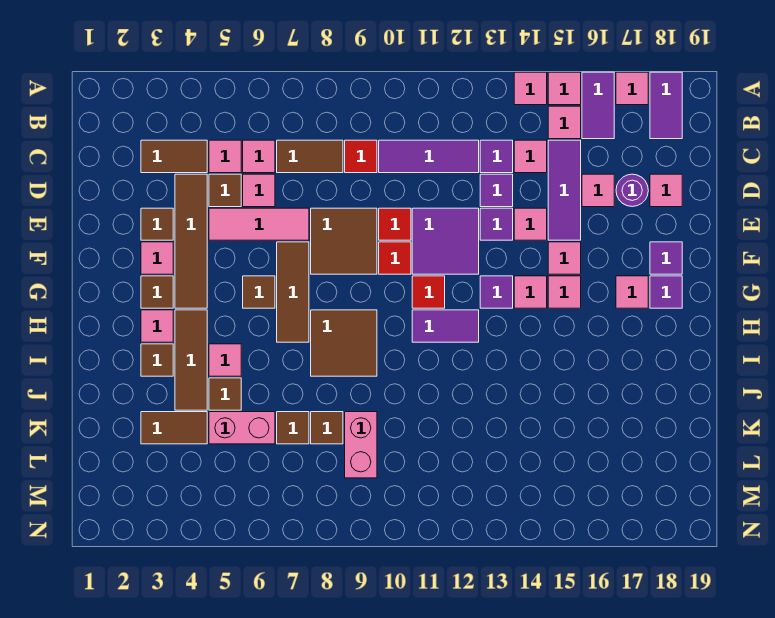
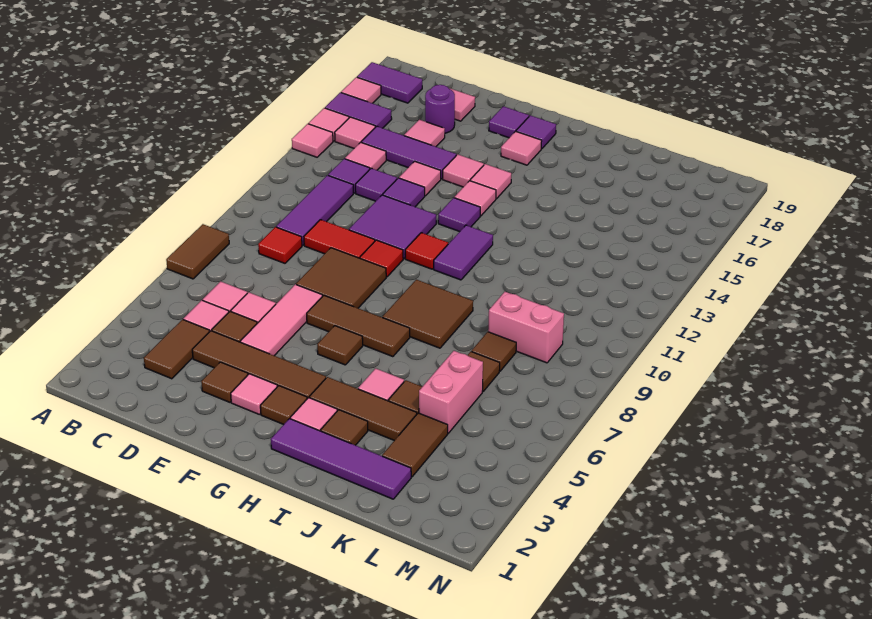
brown 1x2 tile [277,140,343,173] -> brown 1x2 tile moved to [166,224,229,279]
red 1x1 tile [379,208,411,240] -> red 1x2 tile [304,220,375,258]
none -> purple 1x4 tile [271,419,411,499]

